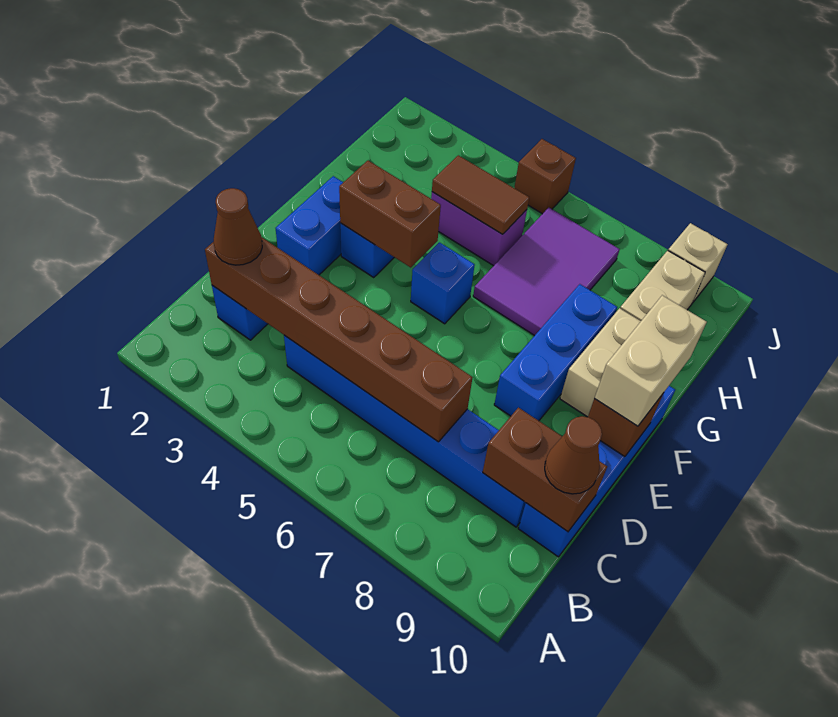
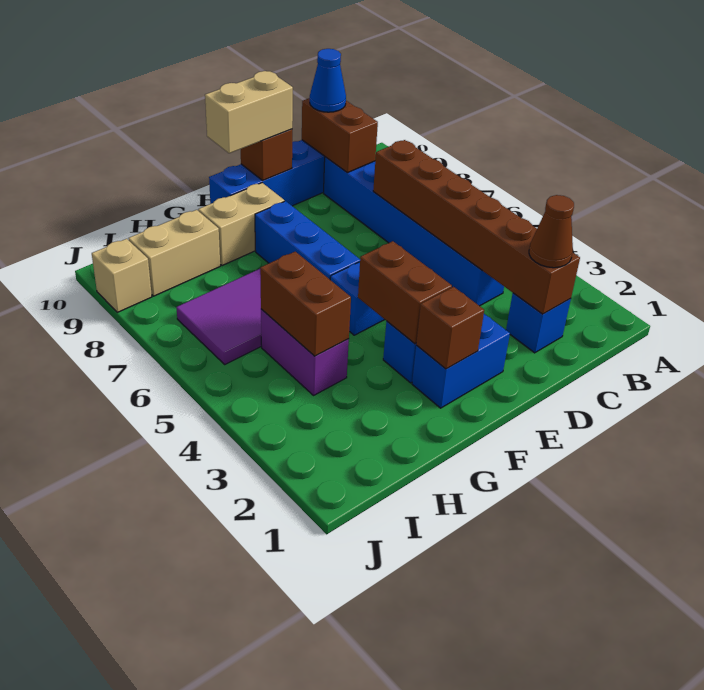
brown 1x1 cone [545,416,602,494] -> blue 1x1 cone [310,49,346,112]
blue 1x3 brick [494,284,617,421] -> blue 1x3 brick turned to [255,201,360,279]
brown 1x2 tile [432,155,529,234] -> brown 1x2 brick [260,252,351,356]
brown 1x1 brick [514,139,576,214] -> brown 1x1 brick moved to [416,287,484,369]

